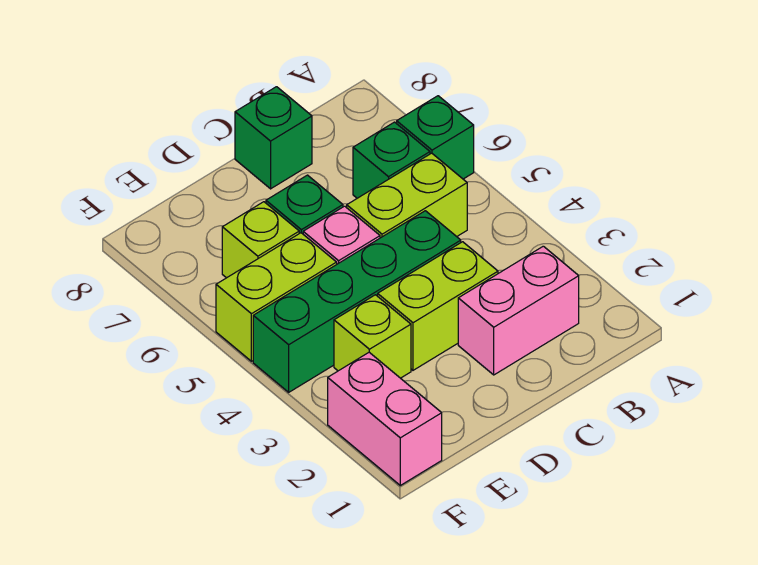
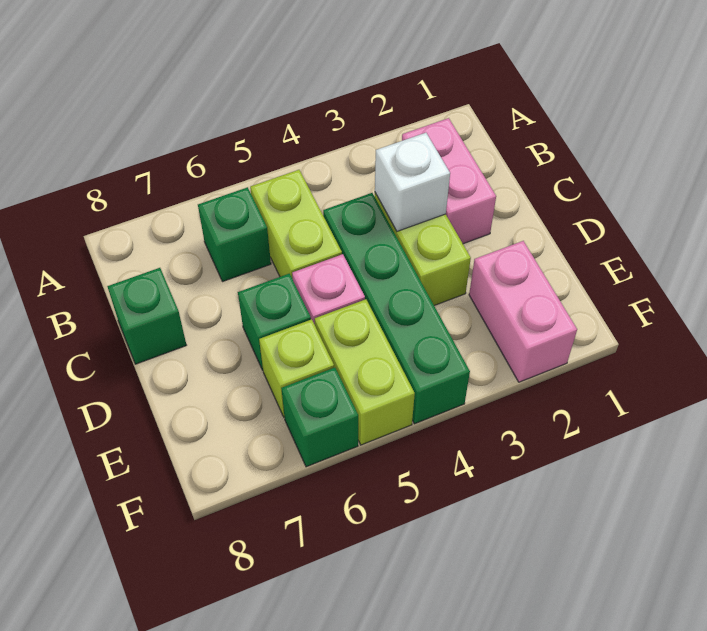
green 1x1 brick [397,96,474,179] -> green 1x1 brick moved to [281,368,358,467]
none -> white 1x1 brick [375,133,450,231]
lime 1x1 brick [334,295,411,378] -> none
pink 1x2 brick [328,352,442,485] -> pink 1x2 brick turned to [469,241,577,382]

